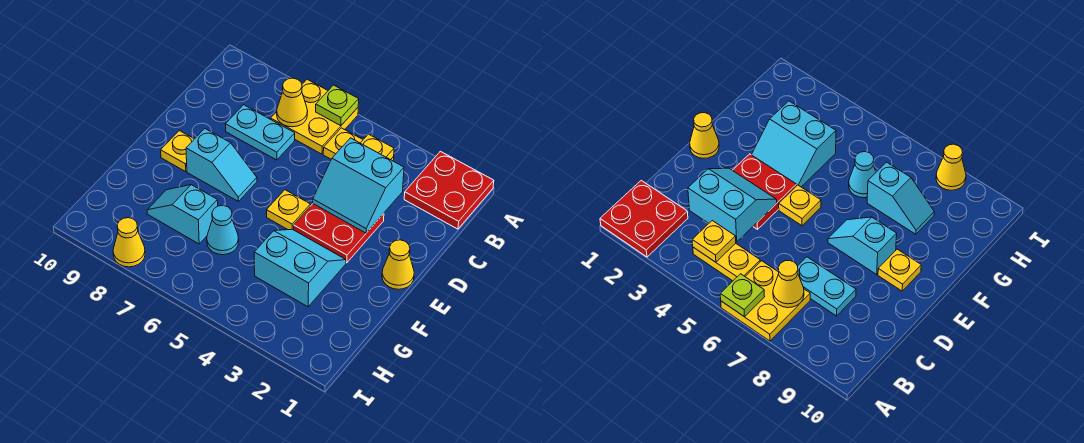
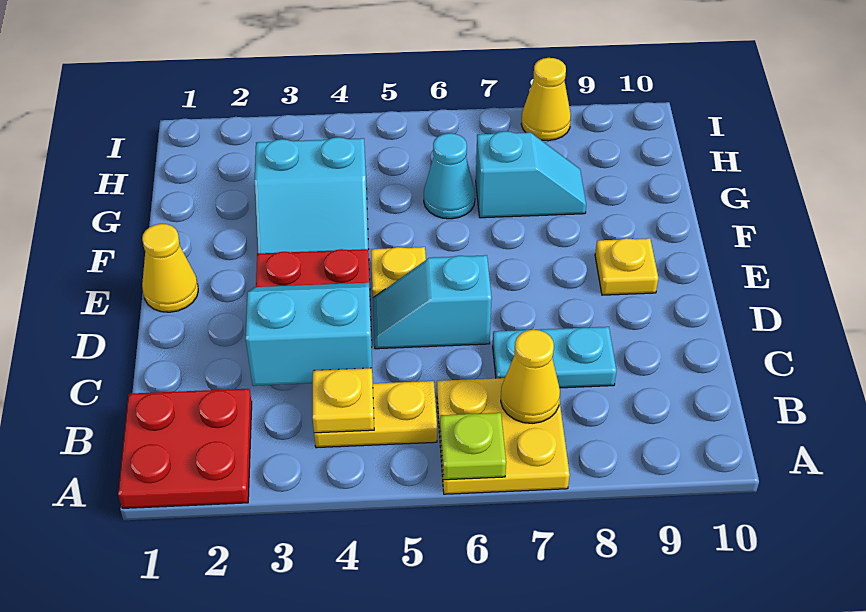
cyan 1x2 slope [186,129,257,202] -> cyan 1x2 slope moved to [373,255,492,349]

